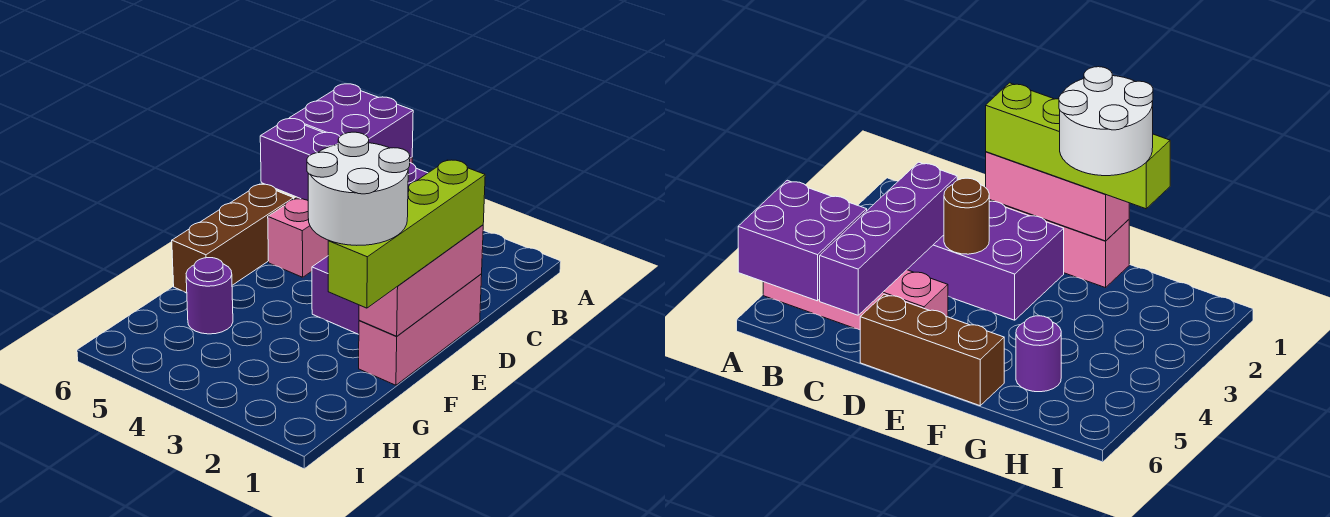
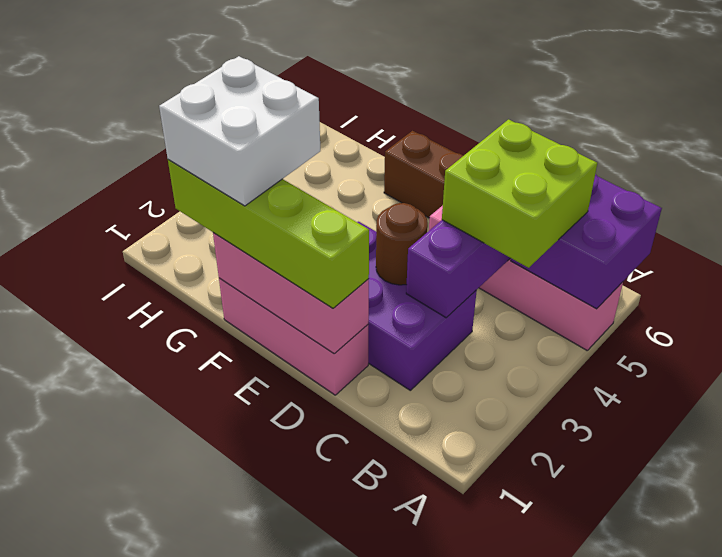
none -> lime 2x2 brick [442,120,597,268]
white 2x2 round brick [307,132,410,245] -> white 2x2 brick [159,56,320,206]
purple 1x1 round brick [186,258,233,334] -> none

